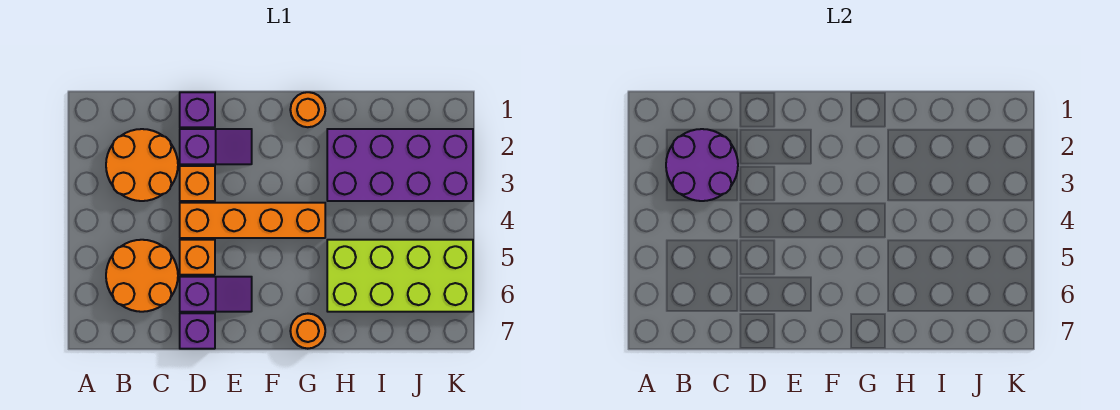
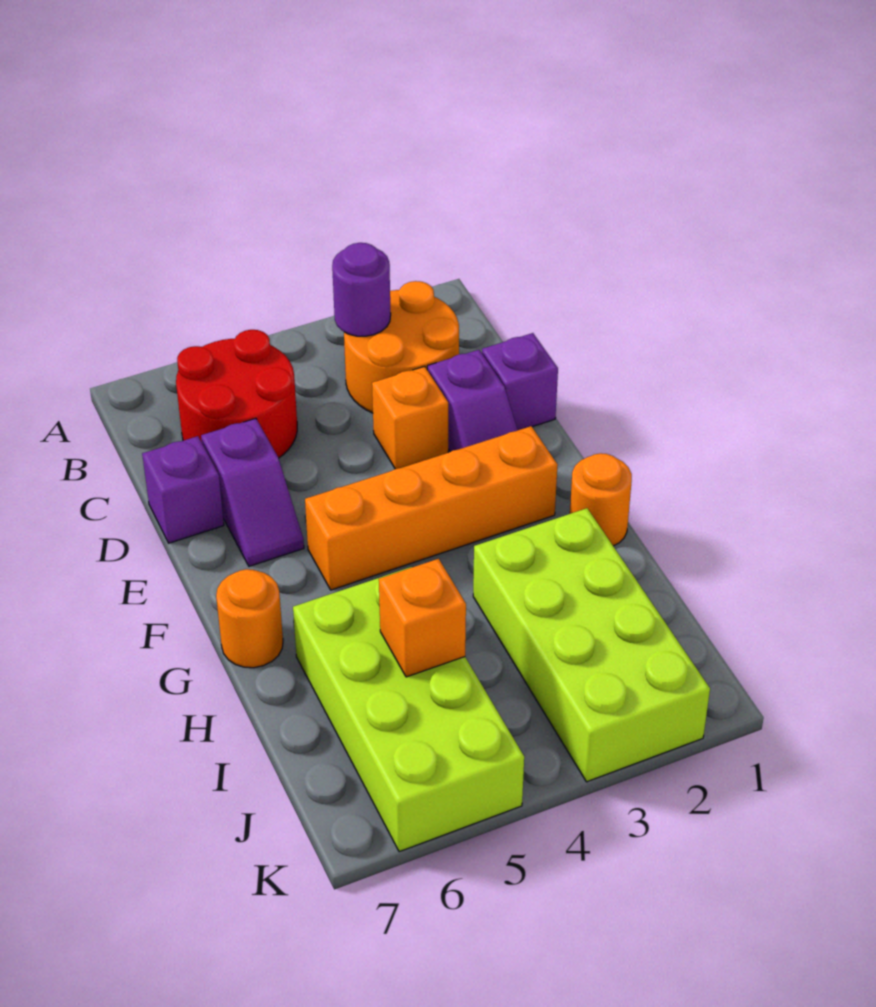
purple 2x2 round brick [666,129,738,201] -> purple 1x1 round brick [332,243,391,336]
orange 2x2 round brick [106,240,178,312] -> red 2x2 round brick [176,330,297,458]
orange 1x4 brick [180,203,325,238] -> orange 1x4 brick turned to [305,426,558,590]
orange 1x1 brick [180,240,215,275] -> orange 1x1 brick moved to [379,559,466,677]
purple 2x4 brick [327,129,473,201] -> lime 2x4 brick [473,508,710,782]

